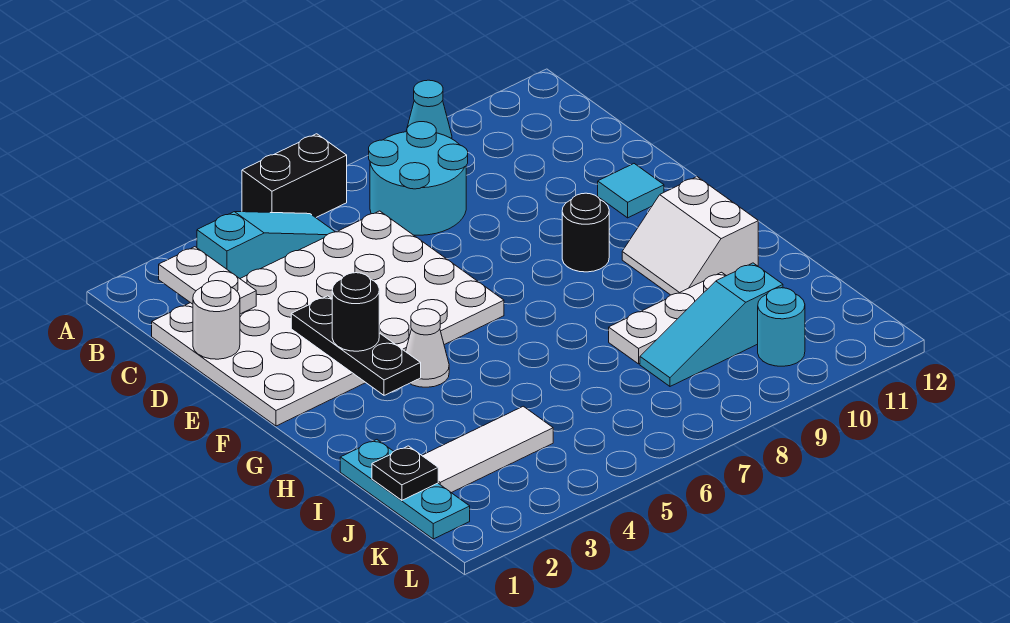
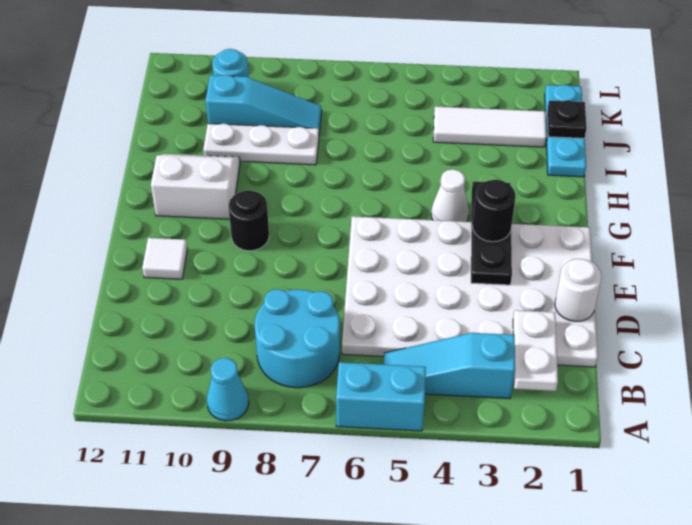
black 1x2 brick [242,134,347,218] -> cyan 1x2 brick [336,362,426,431]
cyan 1x1 tile [598,164,664,218] -> white 1x1 tile [142,238,187,279]
white 2x2 slope [622,177,758,295] -> white 2x2 slope turned to [151,154,240,219]

